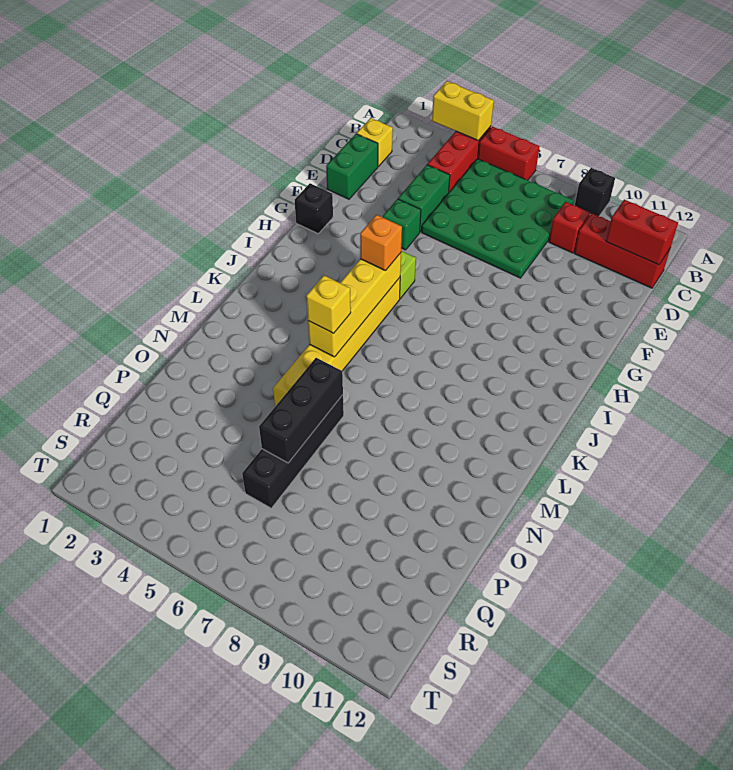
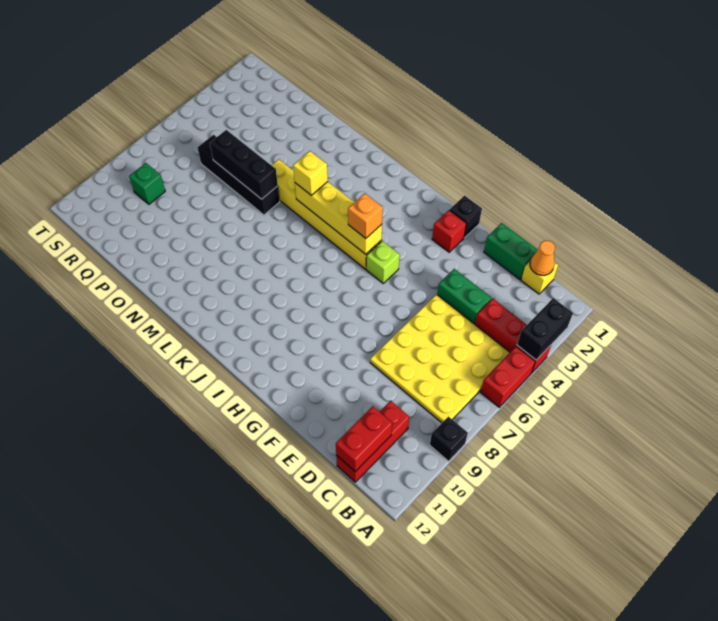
yellow 1x2 brick [432,81,494,141] -> black 1x2 brick [517,298,573,360]
green 4x4 plate [422,159,574,278] -> yellow 4x4 plate [370,294,510,423]
none -> orange 1x1 cone [530,241,555,275]
red 1x1 brick [549,202,590,253] -> red 1x1 brick moved to [432,210,466,252]
green 1x1 brick [383,199,421,250] -> green 1x1 brick moved to [129,163,165,204]

